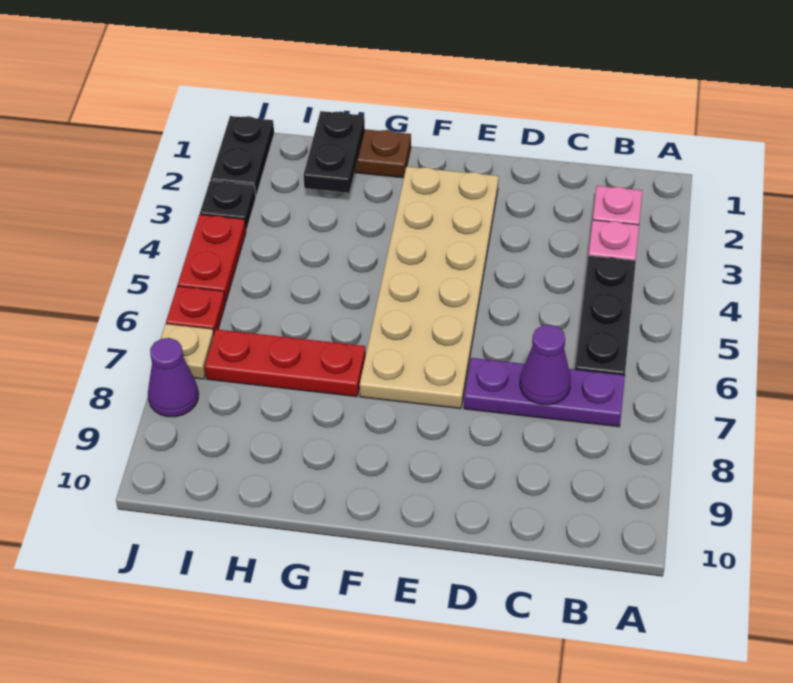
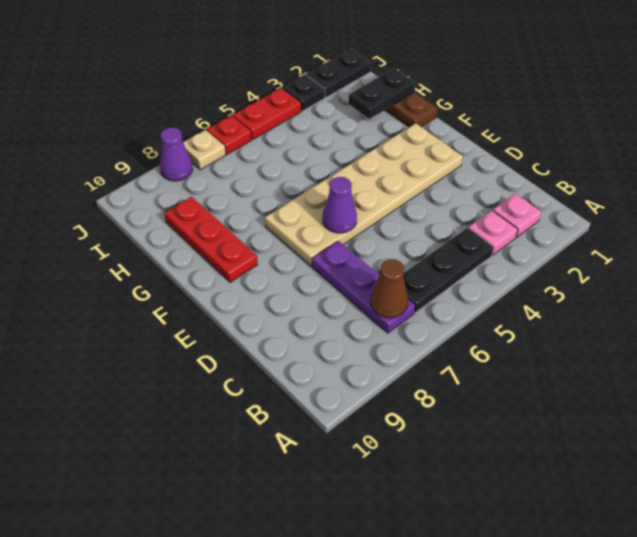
none -> brown 1x1 cone [371,259,408,318]
purple 1x1 cone [520,325,571,405] -> purple 1x1 cone moved to [323,177,357,233]
red 1x3 plate [205,329,366,397] -> red 1x3 plate moved to [164,197,258,283]

